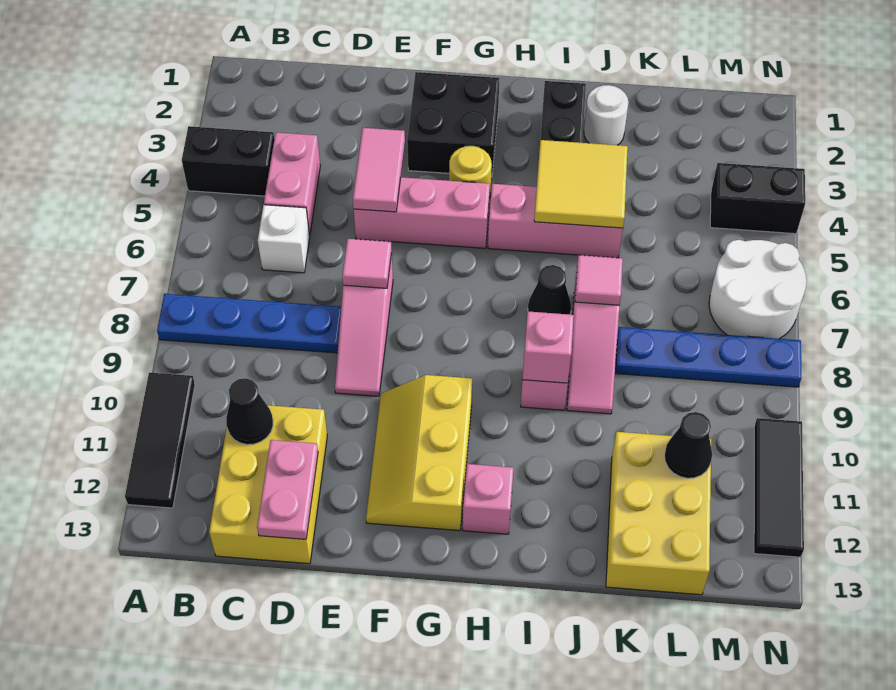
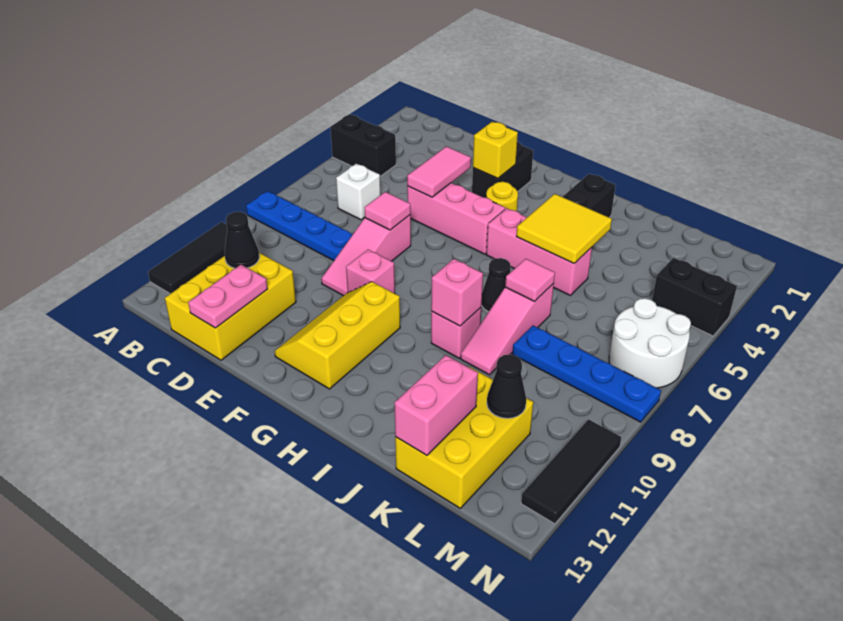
pink 1x2 brick [264,132,320,236] -> pink 1x2 brick moved to [394,355,478,455]
black 2x2 brick [407,72,499,176] -> black 1x2 brick [472,142,533,198]
none -> yellow 1x1 brick [473,122,518,178]
pink 1x1 brick [463,464,514,534] -> pink 1x1 brick moved to [346,250,395,293]
white 1x1 round brick [584,85,628,145] -> none

